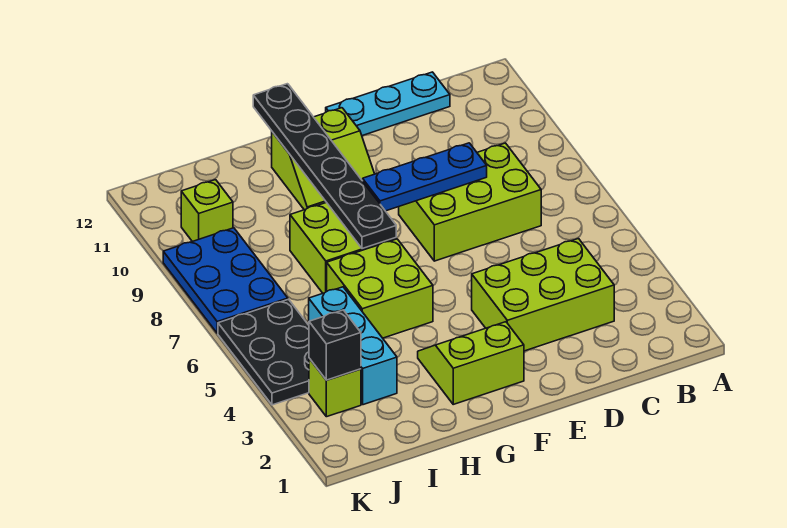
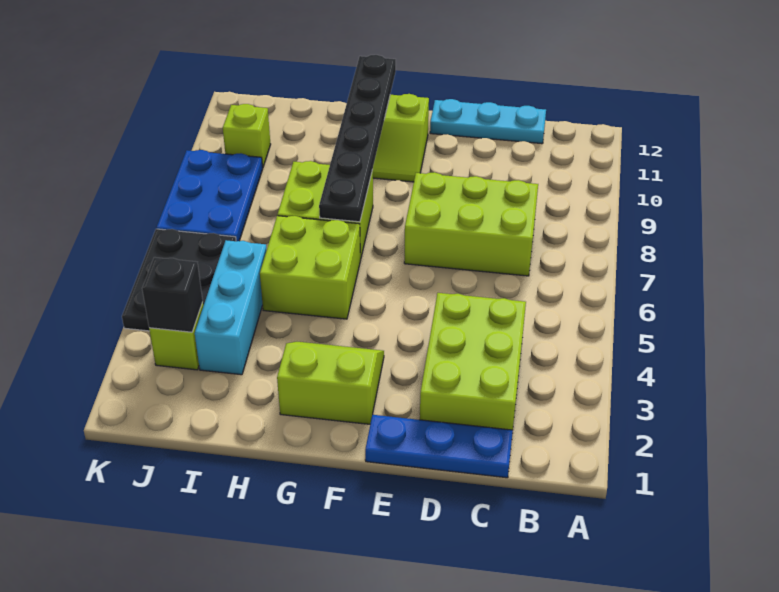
lime 2x3 brick [472,239,614,351] -> lime 2x3 brick turned to [420,293,526,430]
blue 1x3 plate [363,143,487,211] -> blue 1x3 plate moved to [365,415,513,478]

